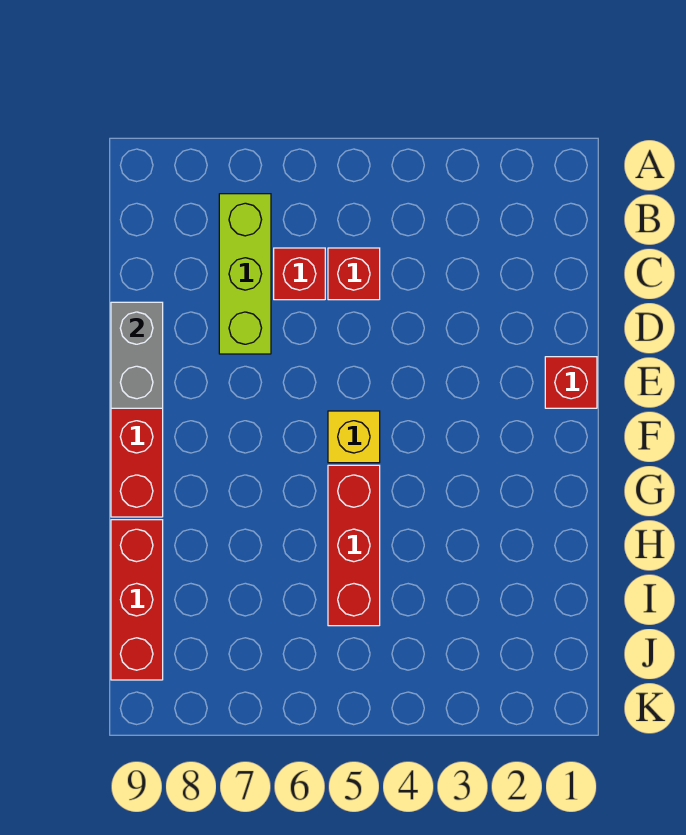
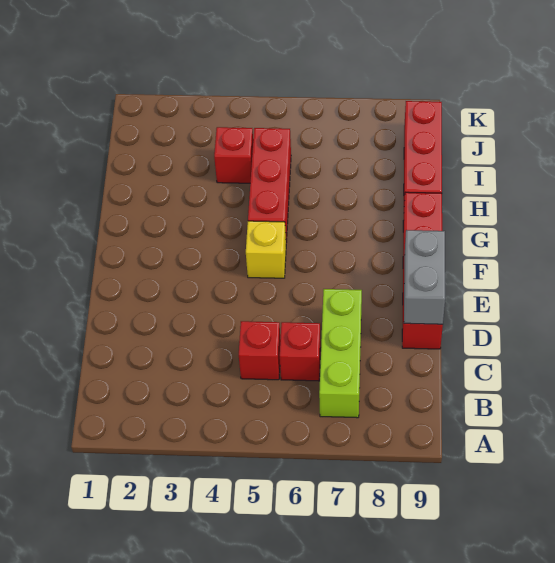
red 1x1 brick [545,357,597,408] -> red 1x1 brick moved to [214,127,253,183]

